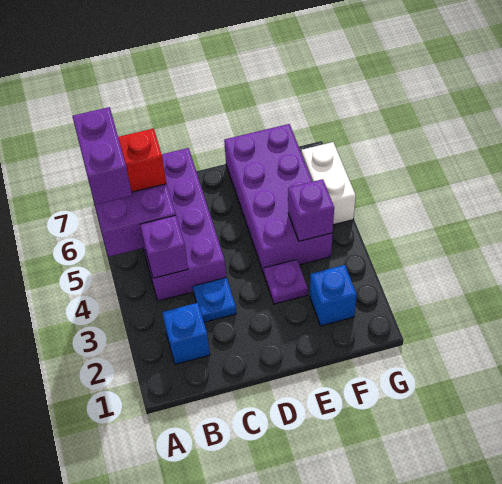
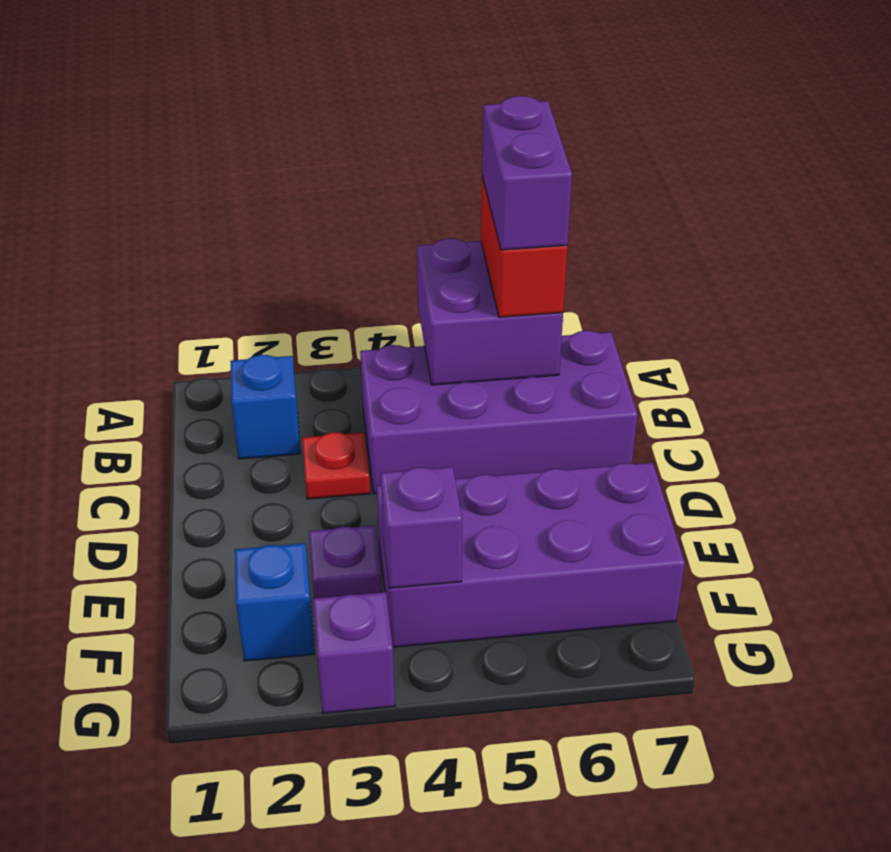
purple 1x2 brick [72,107,132,205] -> purple 1x2 brick turned to [482,96,572,250]
purple 1x1 brick [140,215,188,278] -> purple 1x1 brick moved to [313,592,395,713]
blue 1x1 plate [193,278,236,322] -> red 1x1 plate [302,432,370,499]
white 1x2 brick [301,142,356,225] -> none

